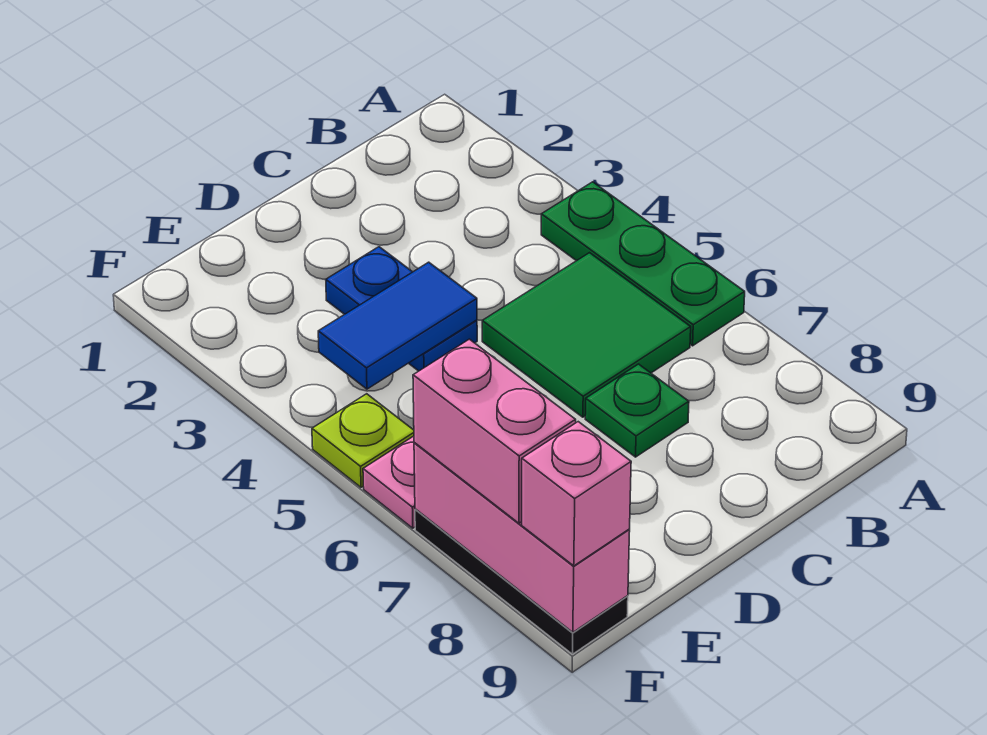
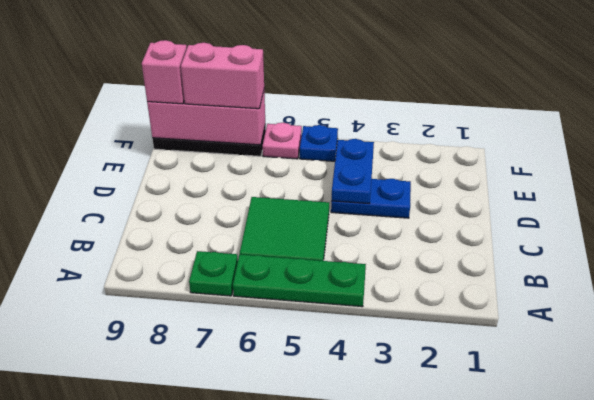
green 1x1 plate [585,364,689,457] -> green 1x1 plate moved to [189,251,238,296]
blue 1x2 tile [318,262,477,389] -> blue 1x2 plate [331,139,374,204]
lime 1x1 plate [312,394,414,487] -> blue 1x1 plate [300,125,338,161]

